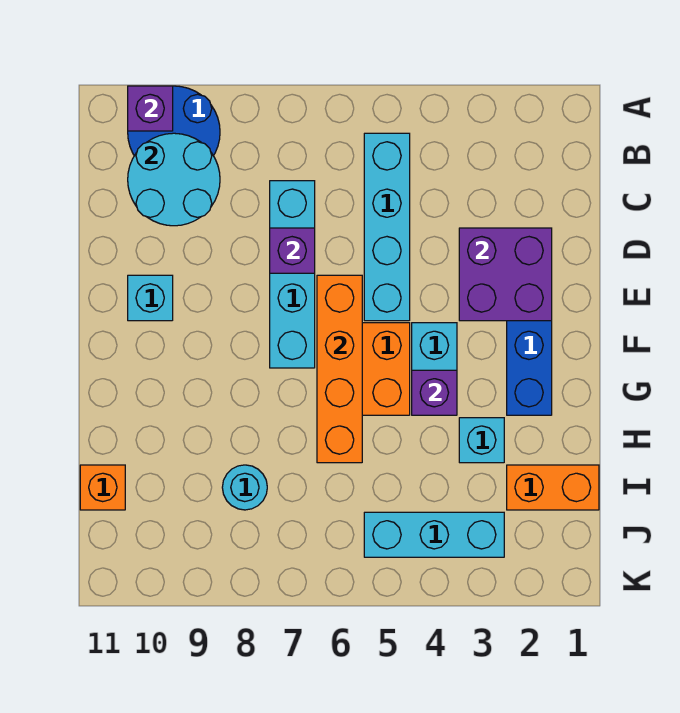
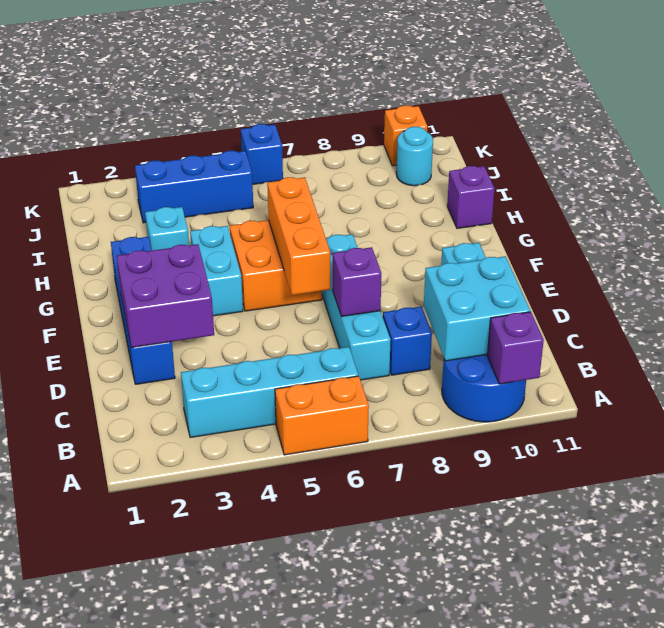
cyan 1x4 brick [364,133,410,321] -> cyan 1x4 brick turned to [181,347,358,438]
cyan 2x2 round brick [128,133,220,226] -> cyan 2x2 brick [424,256,530,361]
none -> blue 1x1 brick [383,307,432,375]
orange 1x4 brick [317,275,362,463] -> orange 1x3 brick [267,177,330,295]
purple 1x1 brick [412,370,457,415] -> purple 1x1 brick moved to [447,166,495,228]
orange 1x2 brick [507,465,599,510] -> orange 1x2 brick moved to [275,376,369,455]
cyan 1x1 round brick [222,465,267,510] -> cyan 1x1 round brick moved to [396,127,433,186]
orange 1x1 brick [80,465,125,510] -> orange 1x1 brick moved to [384,106,428,166]
cyan 1x3 brick [364,512,504,557] -> blue 1x3 brick [135,151,253,223]
none -> blue 1x1 brick [241,124,283,184]

